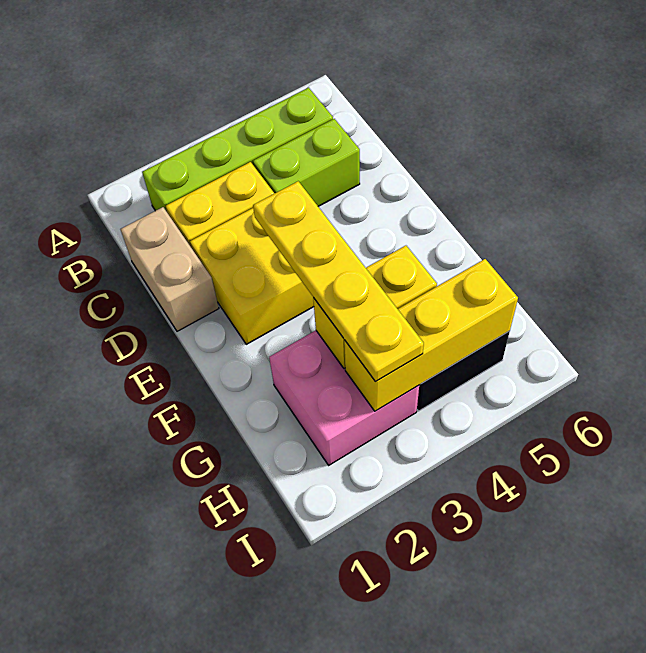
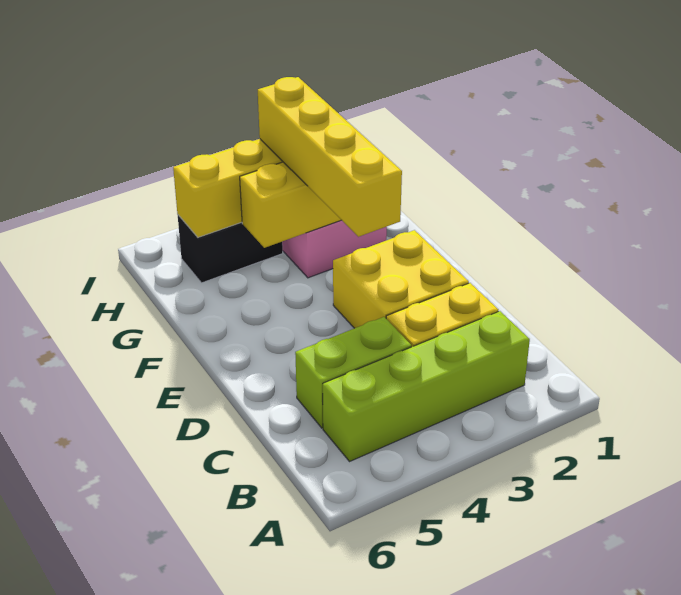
tan 1x2 brick [120,207,219,331] -> none
yellow 1x4 plate [253,181,424,382] -> yellow 1x4 brick [258,77,402,237]

